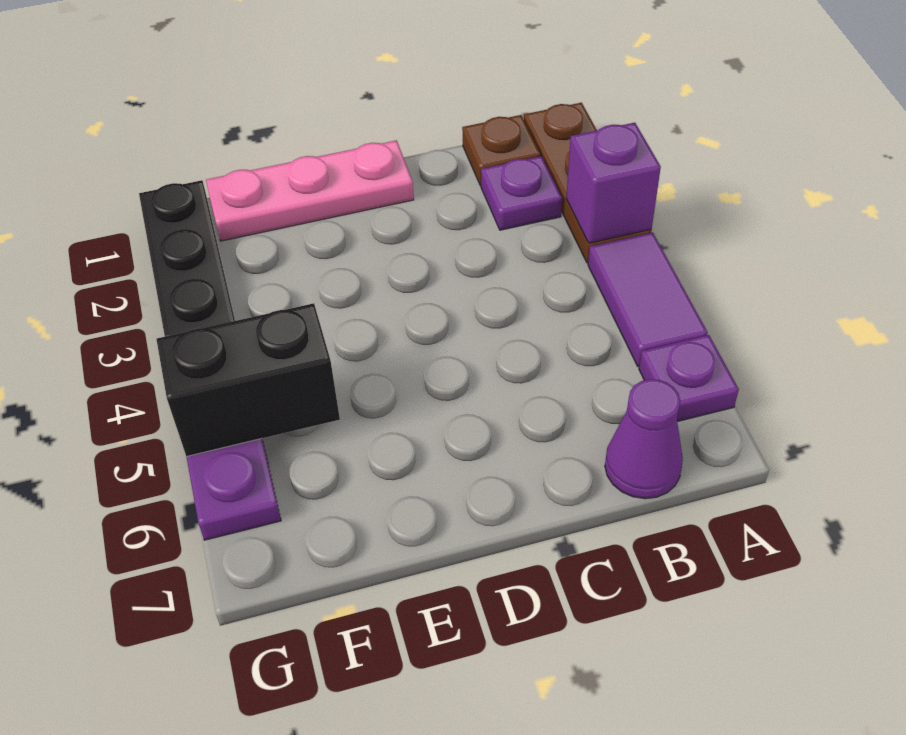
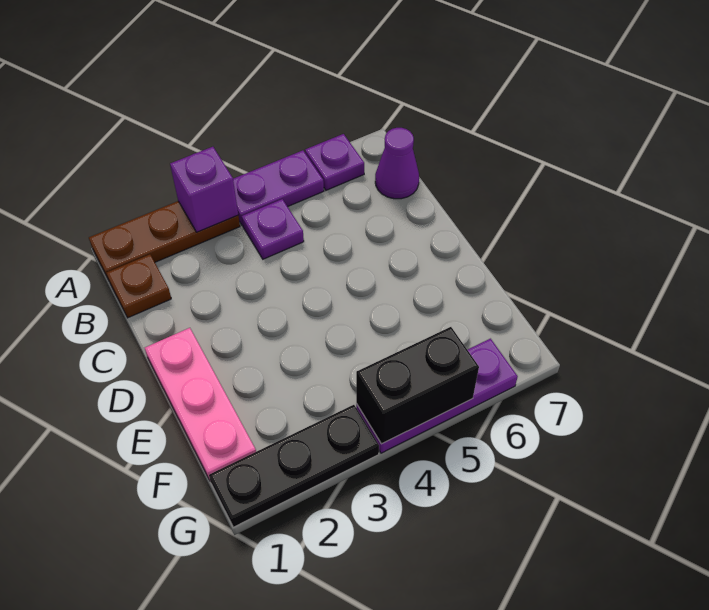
purple 1x2 tile [588,232,708,367] -> purple 1x2 plate [233,150,324,226]
purple 1x1 plate [481,156,562,230] -> purple 1x1 plate moved to [242,199,304,259]
black 1x2 brick [156,303,340,457] -> black 1x2 brick turned to [356,327,479,444]

